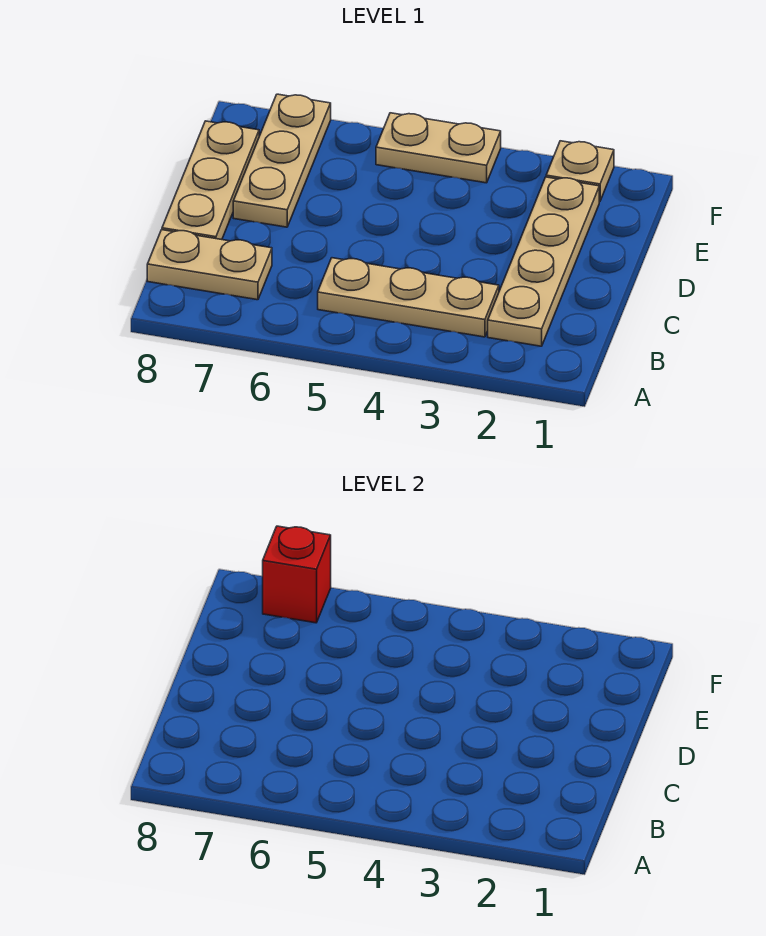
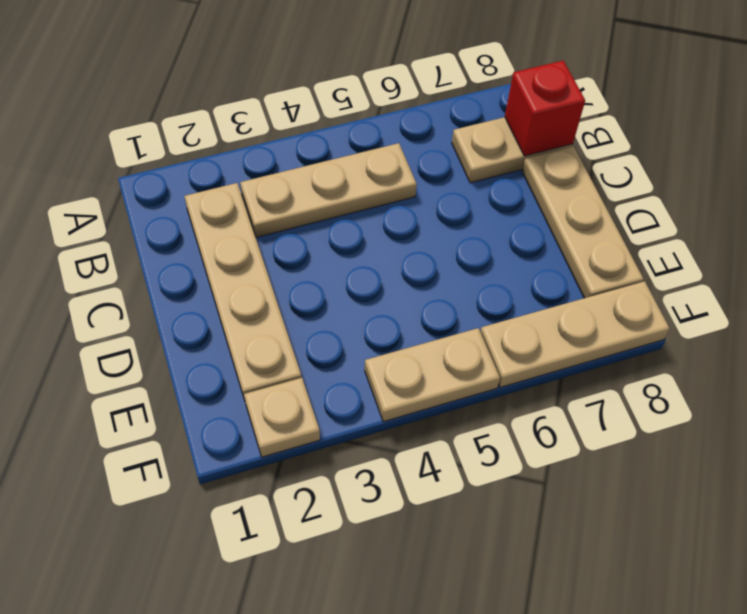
tan 1x3 plate [233,94,331,227] -> tan 1x3 plate turned to [480,281,670,387]
red 1x1 brick [263,526,331,623] -> red 1x1 brick moved to [505,61,585,156]

